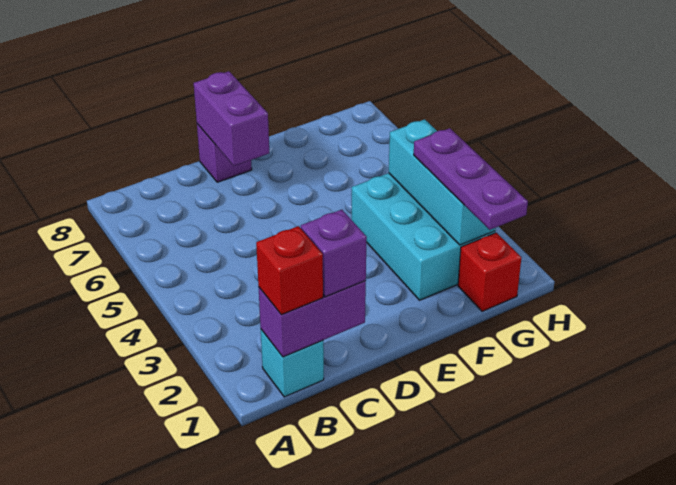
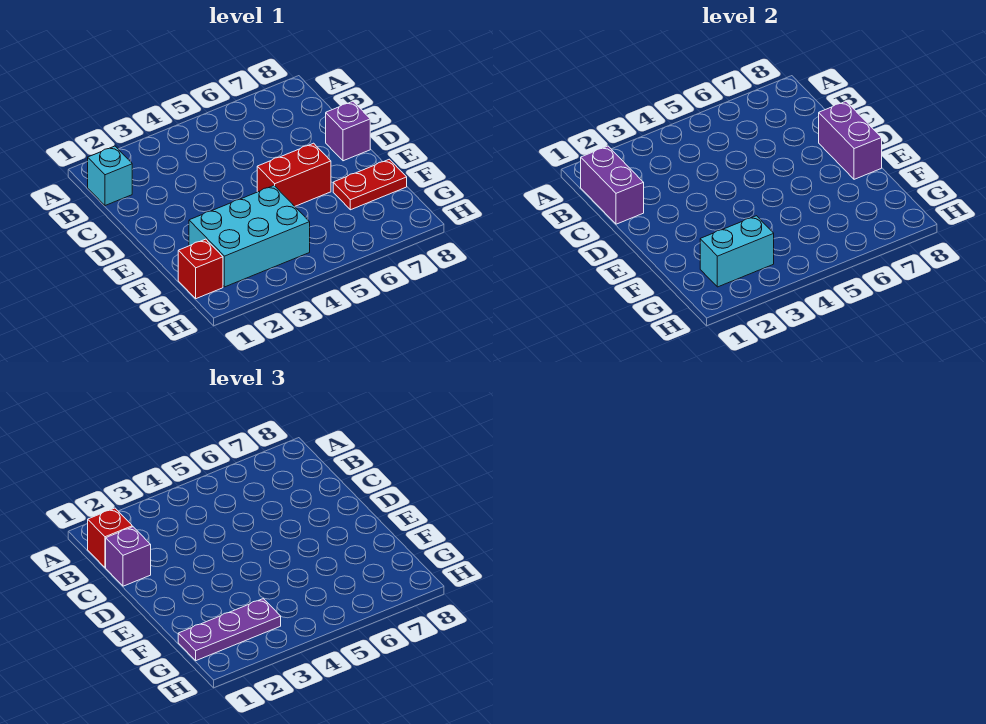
purple 1x2 brick [194,71,269,166] -> purple 1x2 brick turned to [819,101,882,179]
none -> red 1x2 brick [257,143,331,206]
none -> red 1x2 plate [333,159,407,210]
cyan 1x3 brick [389,119,495,245] -> cyan 1x2 brick [700,216,774,287]

